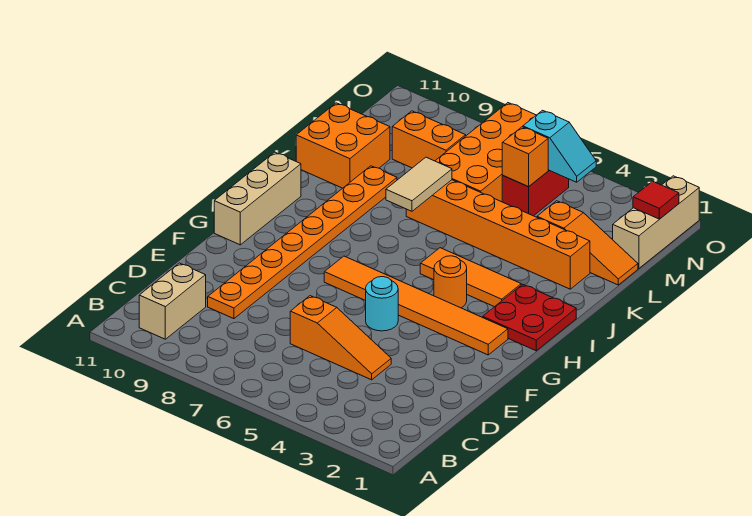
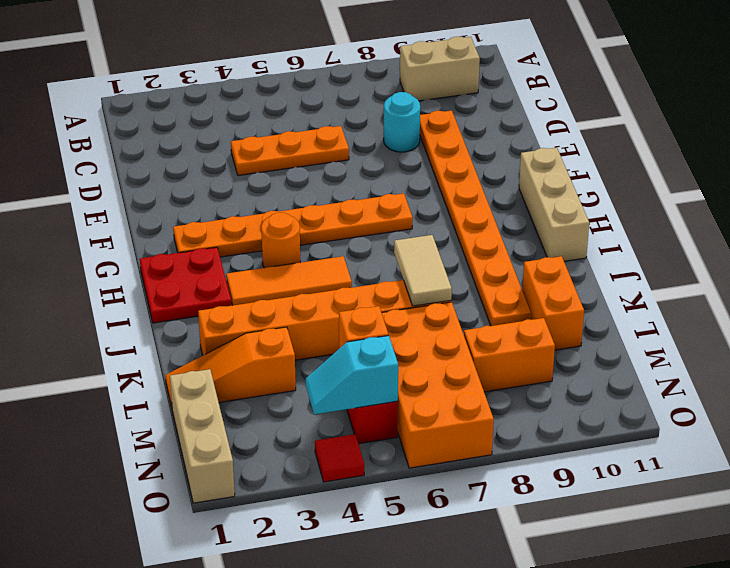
tan 1x2 brick [139,263,206,339] -> tan 1x2 brick turned to [400,37,480,101]
orange 1x3 slope [290,296,391,380] -> orange 1x3 plate [231,126,349,176]
cyan 1x1 round brick [366,277,398,331] -> cyan 1x1 round brick moved to [384,92,420,152]
orange 1x6 tile [324,256,508,355] -> orange 1x6 plate [173,193,413,257]
orange 2x2 brick [296,103,390,188] -> orange 1x2 brick [522,256,584,350]
red 1x1 tile [633,181,679,219] -> red 1x1 tile moved to [315,434,364,482]

